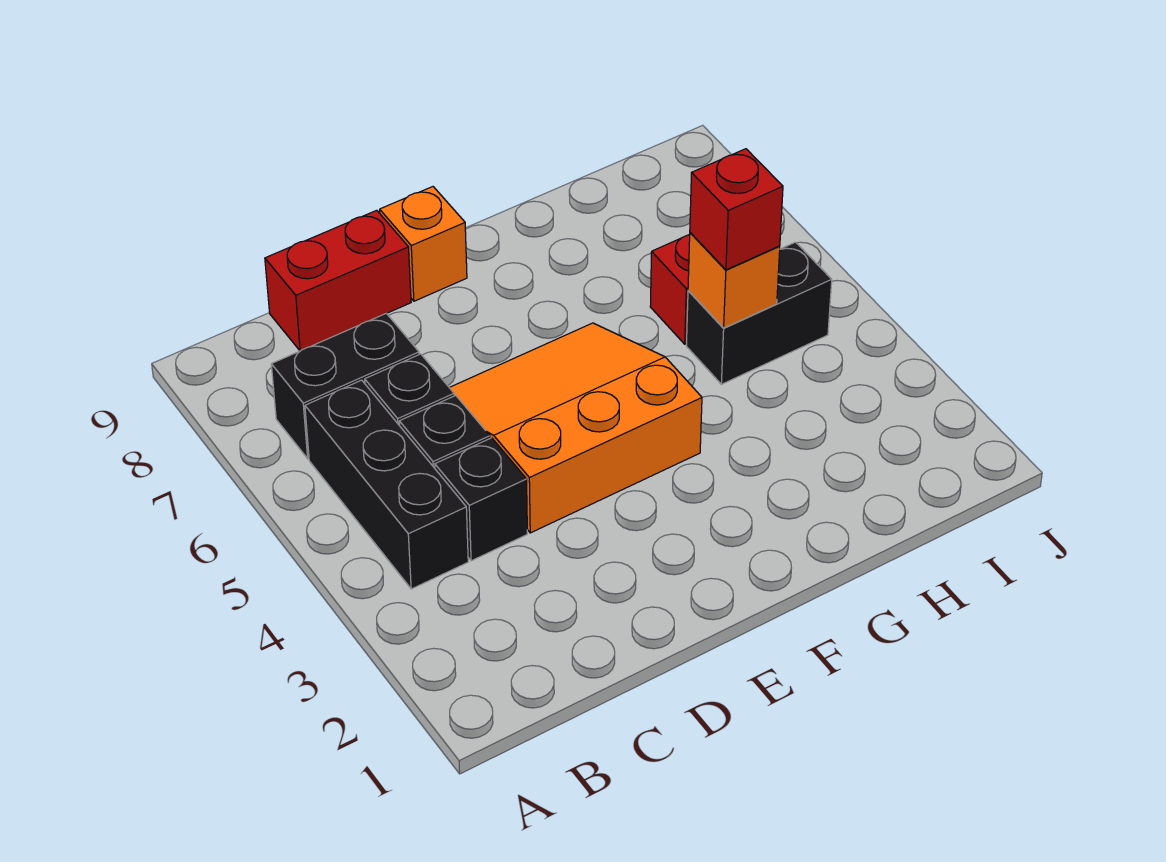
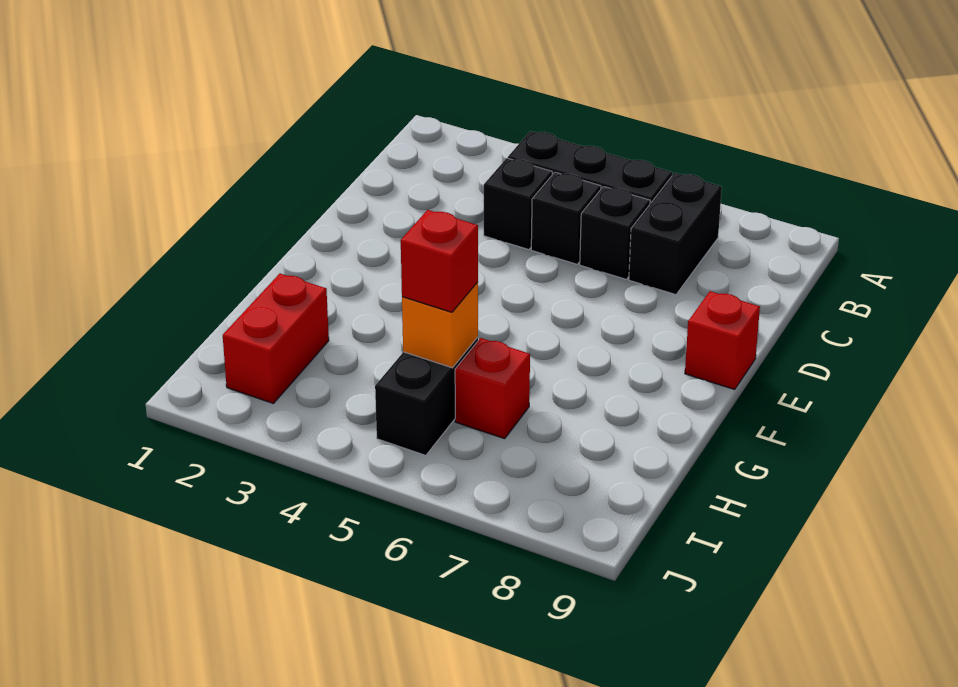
red 1x2 brick [265,210,411,351] -> red 1x2 brick moved to [223,274,329,403]
orange 3x3 slope [449,323,702,533] -> none
orange 1x1 brick [380,187,467,301] -> red 1x1 brick [685,291,760,389]

